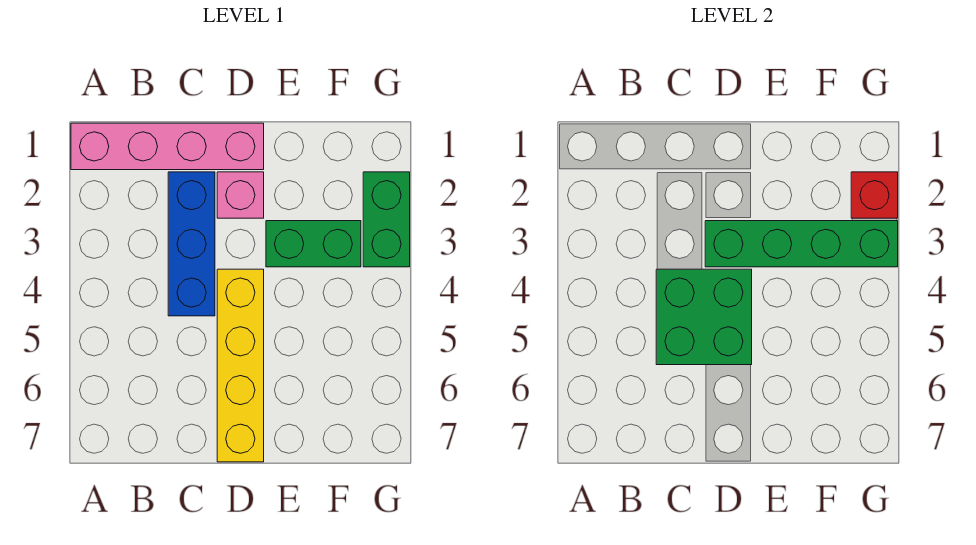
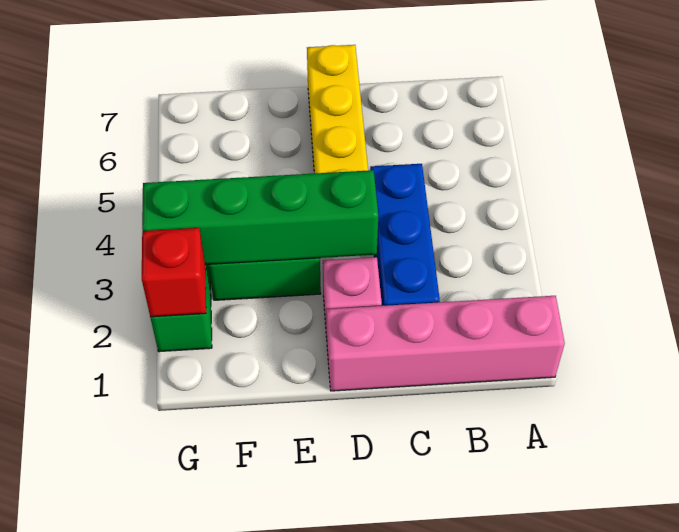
green 2x2 brick [656,269,752,365] -> none

